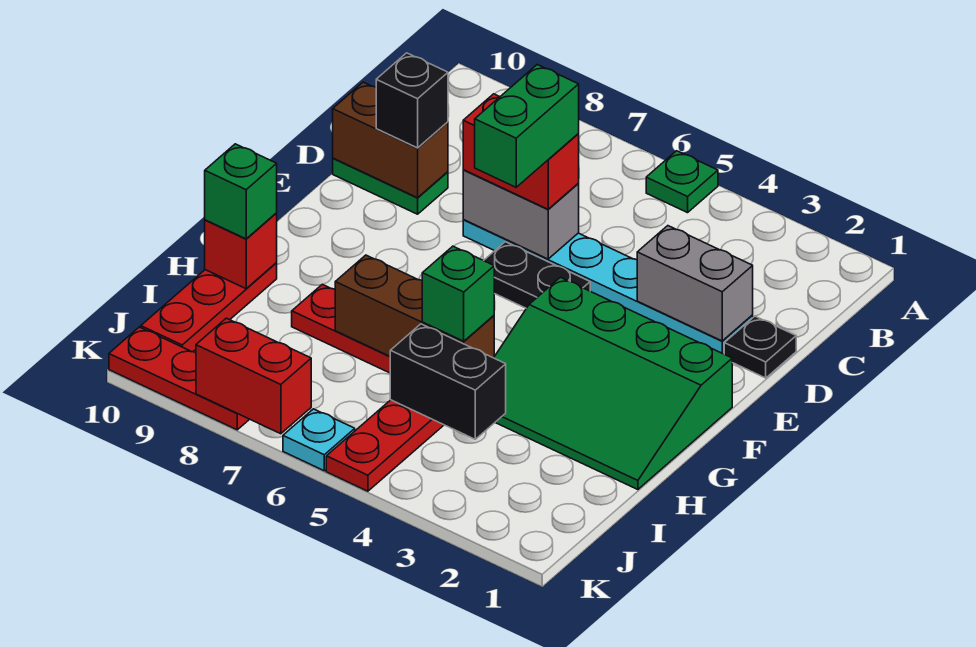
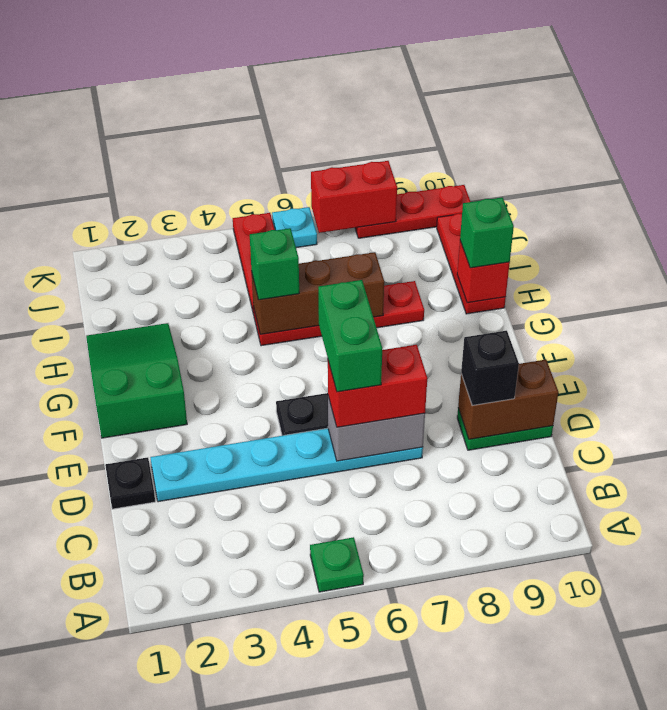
grey 1x2 brick [637,226,753,341] -> none
green 3x4 slope [494,277,732,490] -> green 2x3 slope [86,323,187,438]
black 1x2 brick [390,324,506,439] -> none

